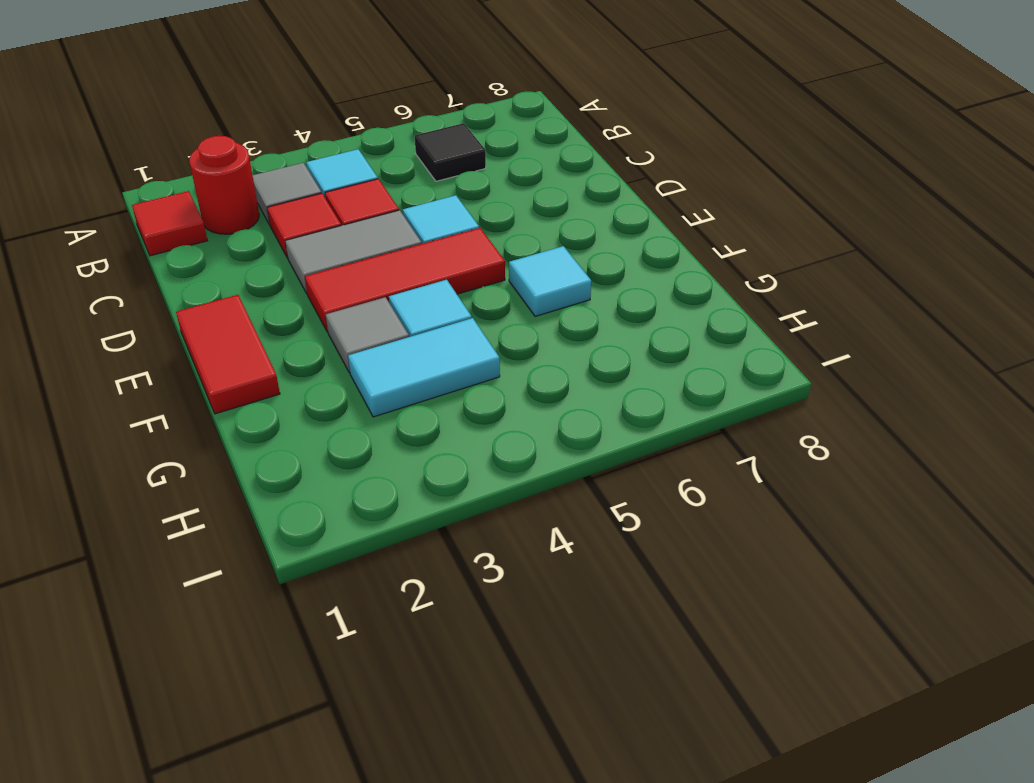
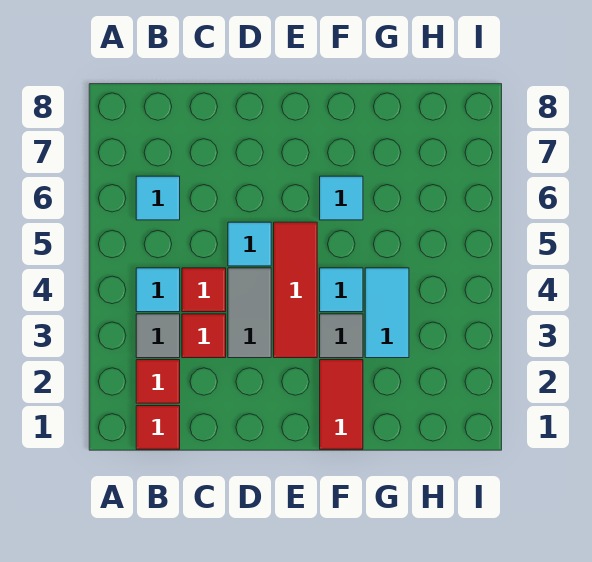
red 1x1 round brick [189,136,259,234] -> red 1x1 tile [136,360,180,403]
black 1x1 tile [415,123,486,181] -> cyan 1x1 tile [136,176,180,220]
red 1x2 tile [176,295,280,414] -> red 1x2 tile turned to [320,360,363,449]

